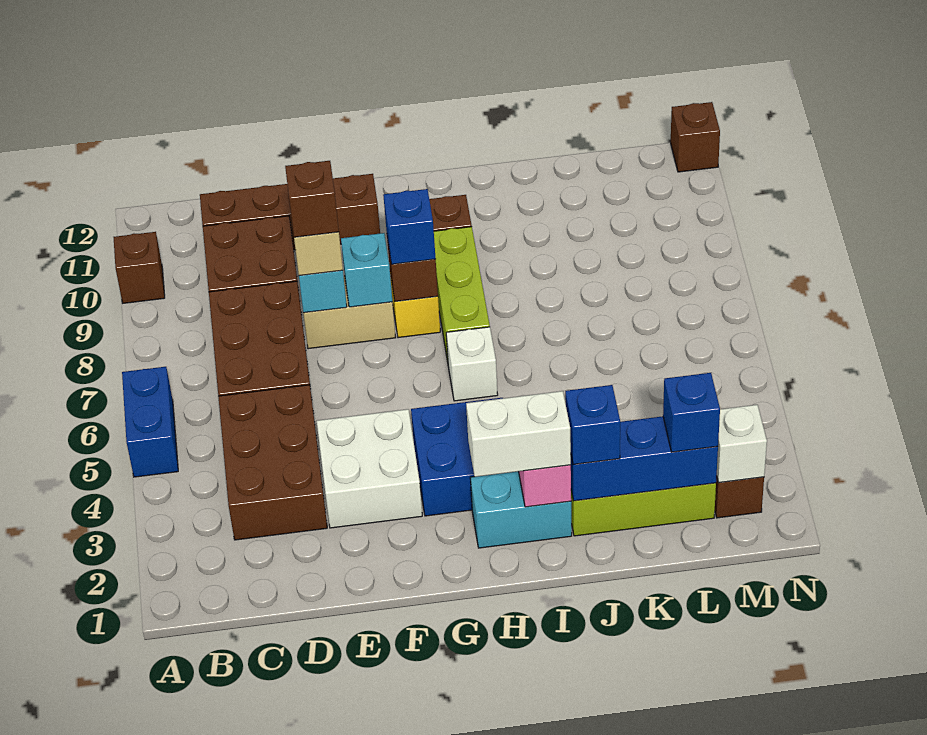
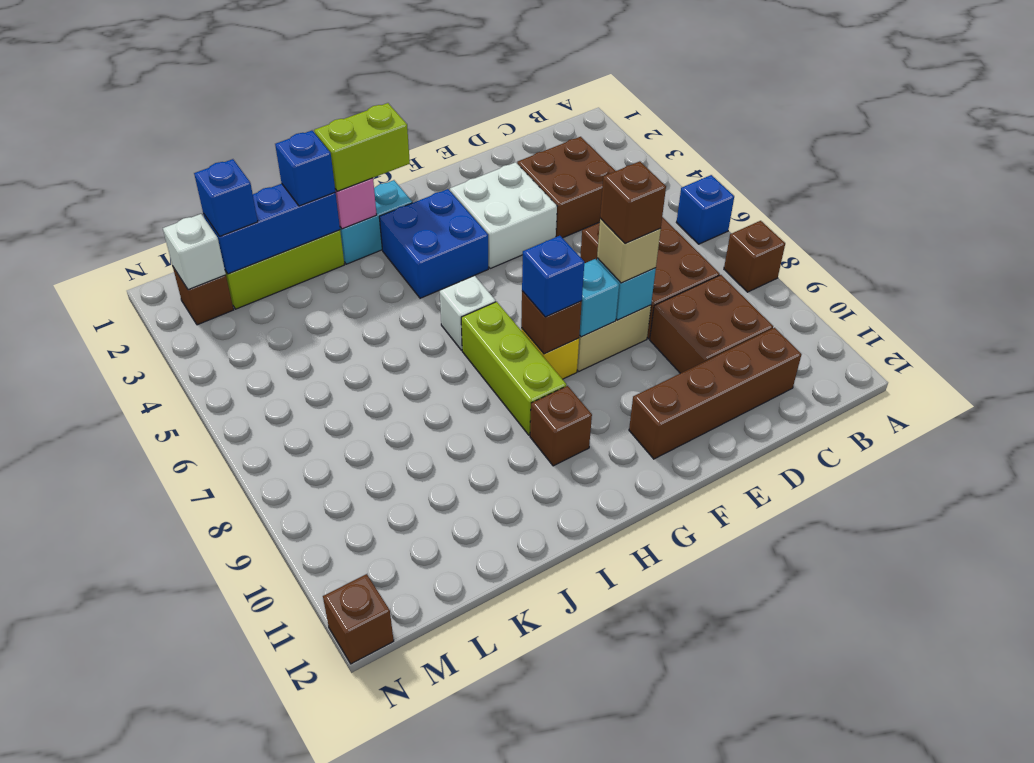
blue 1x2 brick [122,367,178,477] -> blue 1x1 brick [676,175,734,244]
brown 1x1 brick [114,232,165,303] -> brown 1x1 brick moved to [724,221,785,292]
brown 2x3 brick [218,385,327,540] -> brown 2x2 brick [517,137,615,238]
white 1x2 brick [466,391,571,477] -> lime 1x2 brick [314,103,410,191]

